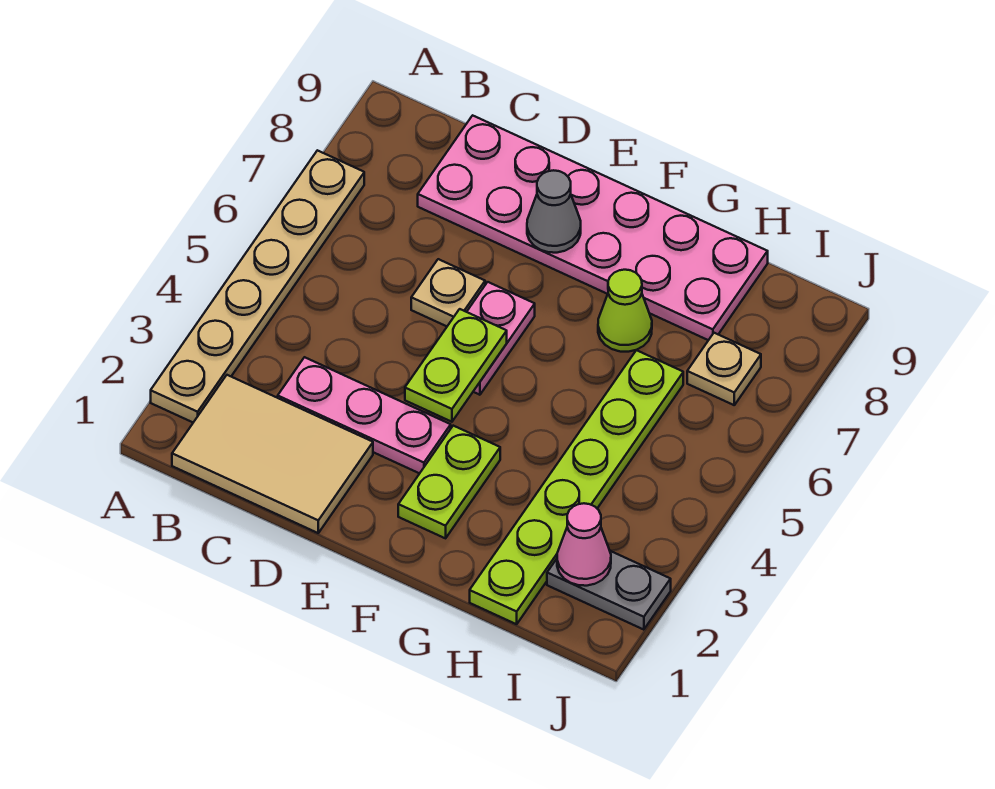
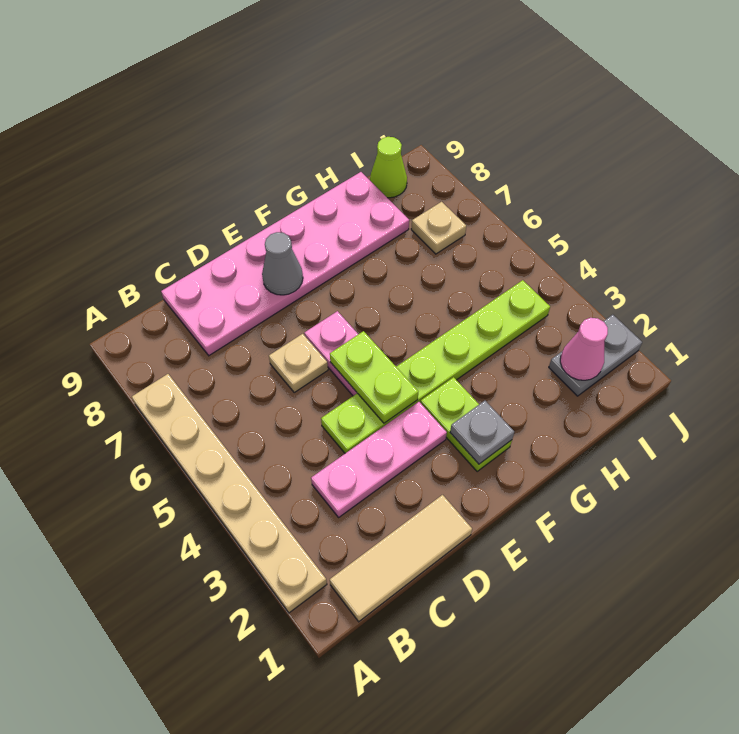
tan 2x3 tile [172,375,373,533] -> tan 1x3 tile [330,495,472,622]
none -> grey 1x1 plate [450,401,514,464]
lime 1x1 cone [598,270,652,352] -> lime 1x1 cone moved to [370,137,407,198]
lime 1x6 plate [470,350,683,624] -> lime 1x6 plate turned to [321,280,550,453]

